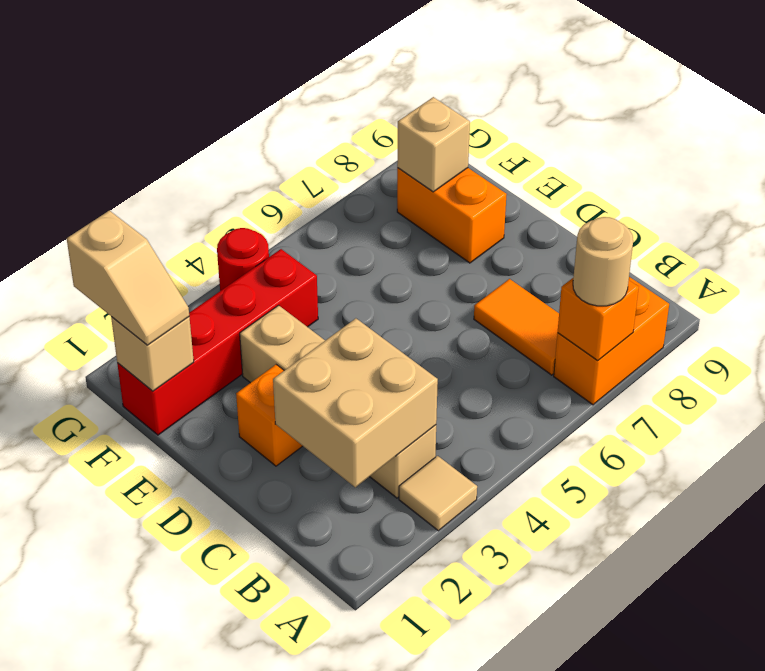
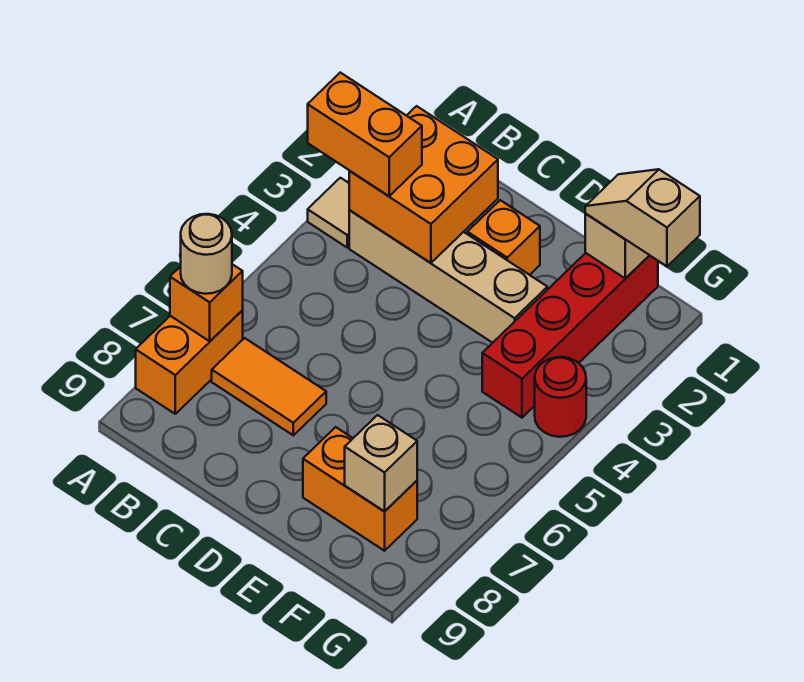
none -> orange 1x2 brick [308,73,422,196]
tan 2x2 brick [273,318,438,487] -> orange 2x2 brick [349,106,498,263]

